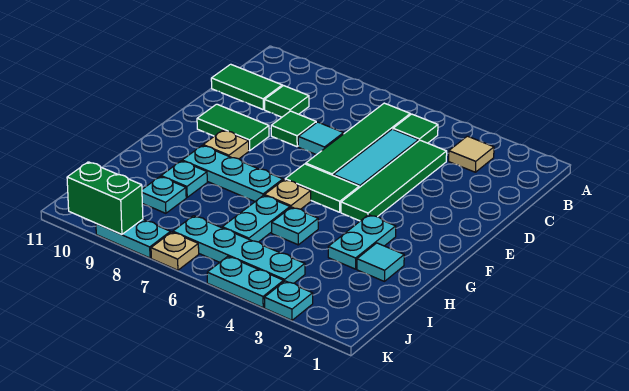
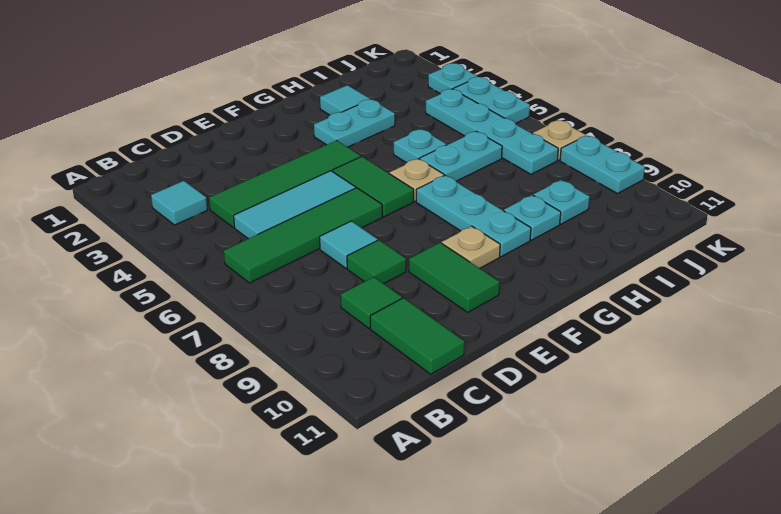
tan 1x1 tile [449,136,494,172] -> cyan 1x1 tile [151,181,207,225]
green 1x1 tile [393,114,438,143] -> none
green 1x2 brick [67,162,143,235] -> none

